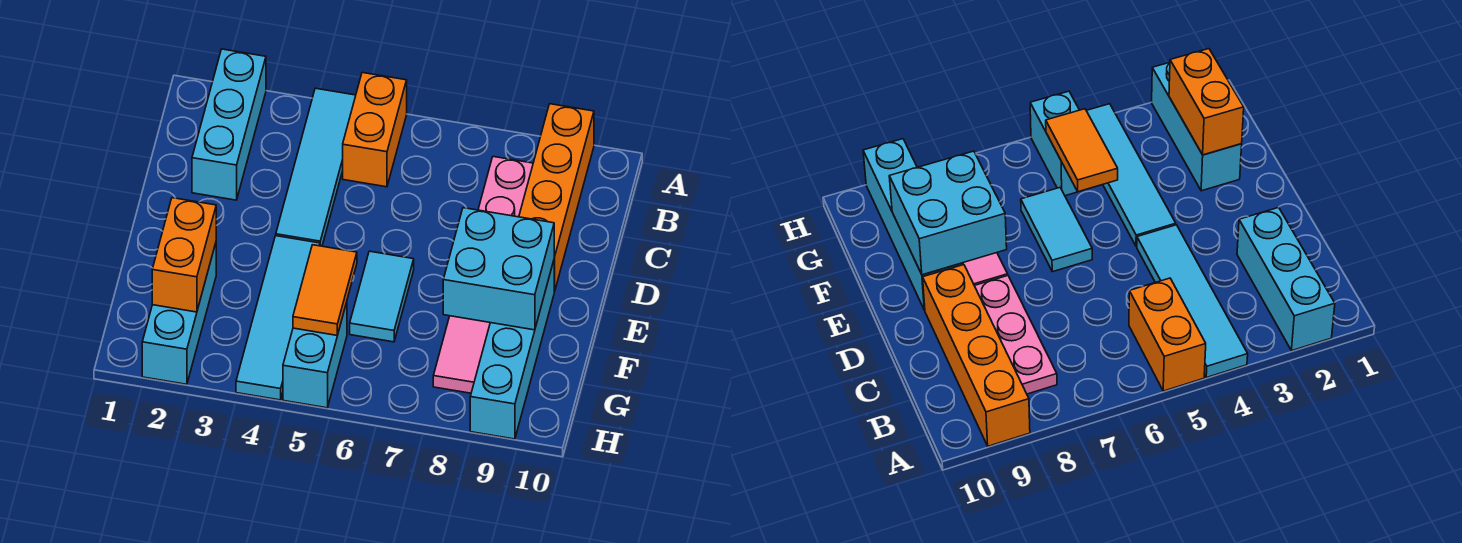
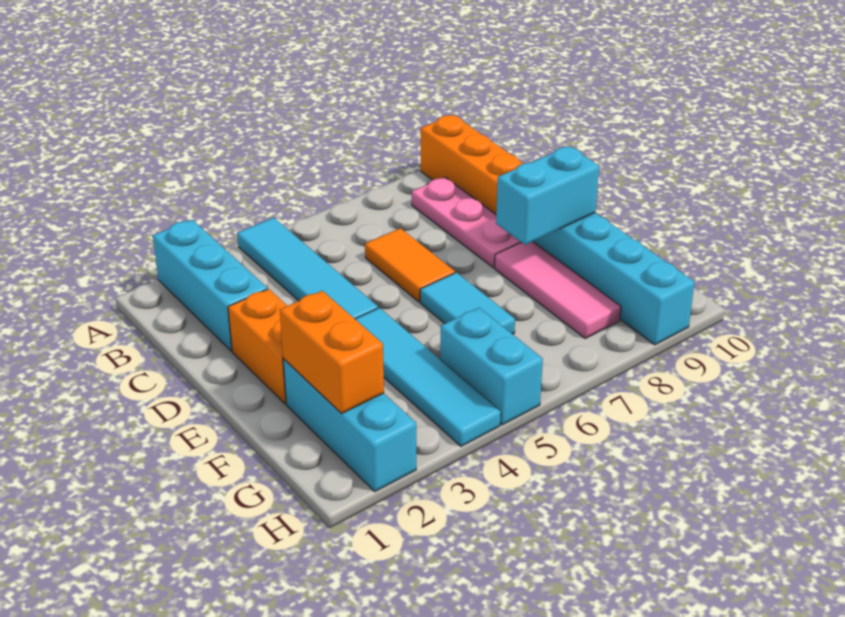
orange 1x2 brick [343,73,407,187] -> orange 1x2 brick moved to [228,289,287,404]
cyan 2x2 brick [443,208,554,330] -> cyan 1x2 brick [496,146,599,245]
orange 1x2 tile [293,245,357,335] -> orange 1x2 tile moved to [365,228,455,302]

